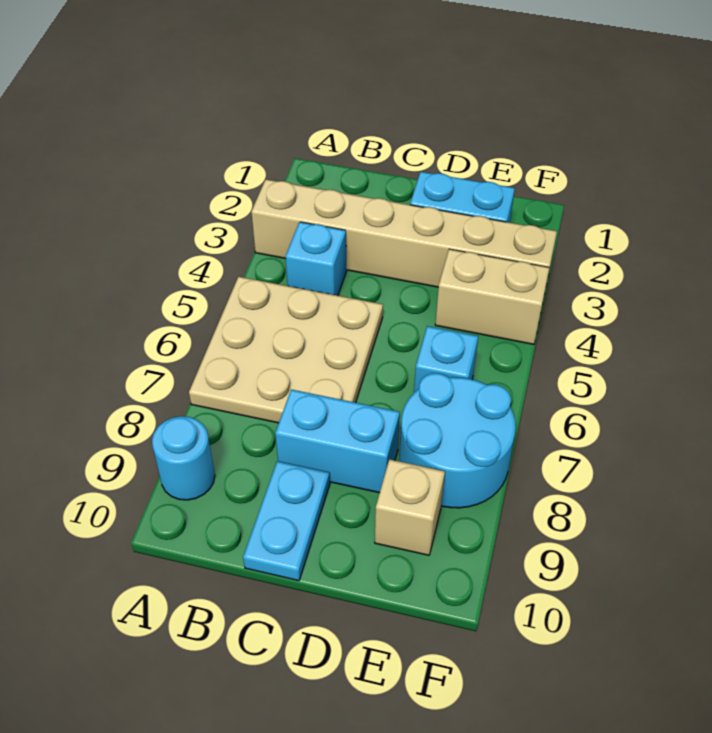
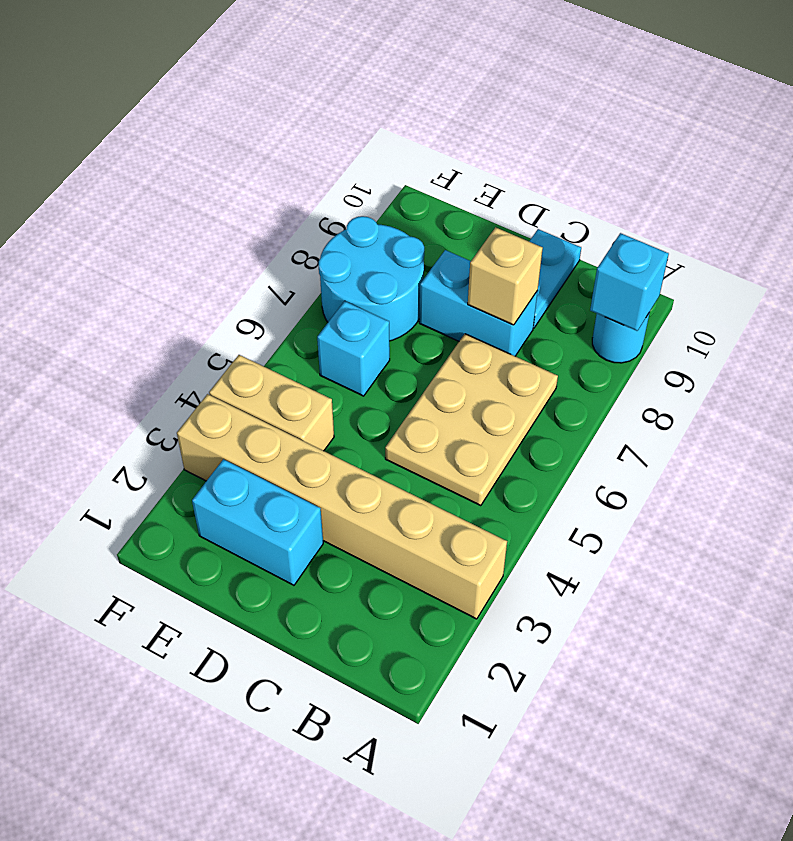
tan 3x3 plate [189,277,383,423] -> tan 2x3 plate [385,334,558,506]
cyan 1x1 brick [286,222,346,296] -> cyan 1x1 brick moved to [590,233,669,331]
tan 1x1 brick [375,459,445,555] -> tan 1x1 brick moved to [468,227,543,325]

